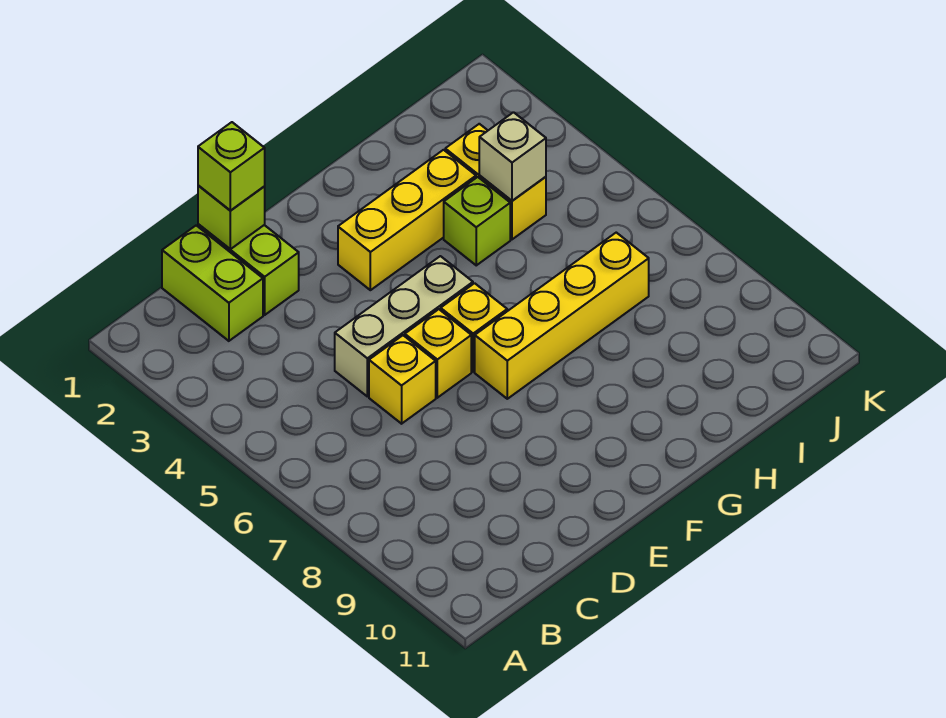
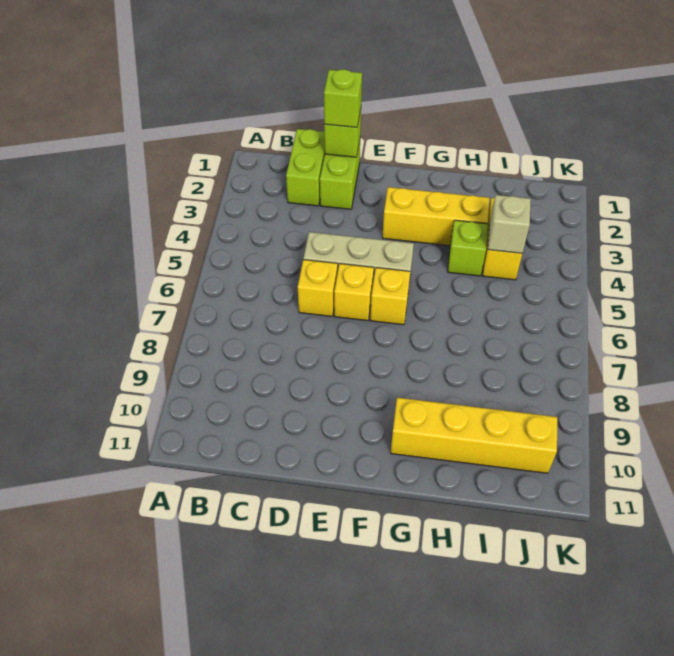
yellow 1x4 brick [475,233,649,399] -> yellow 1x4 brick moved to [391,398,557,473]

